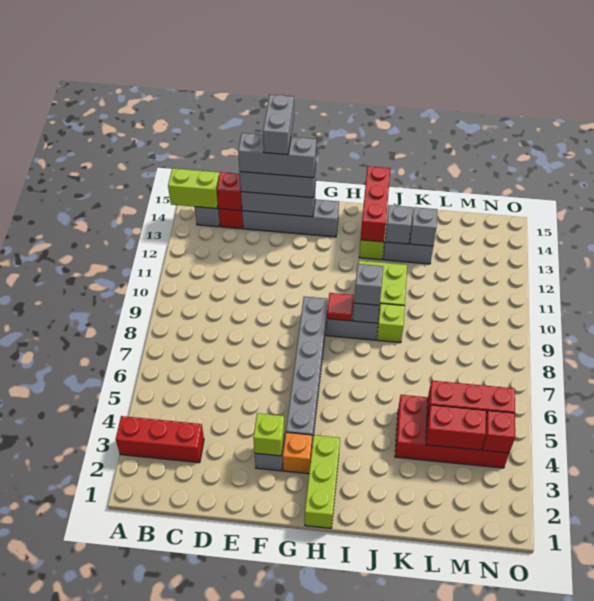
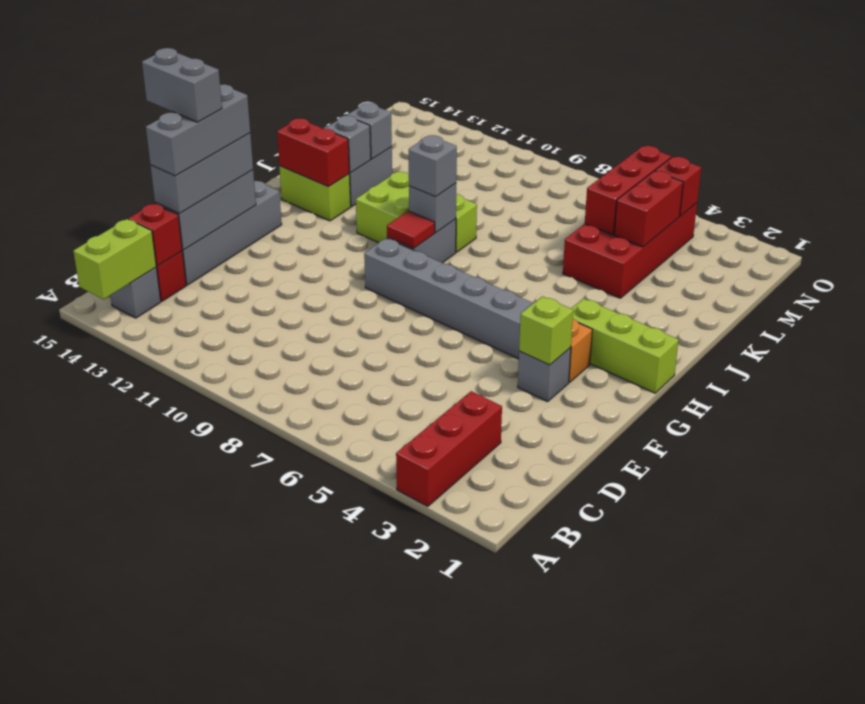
red 1x3 brick [361,166,390,242] -> red 1x2 brick [277,118,349,187]

